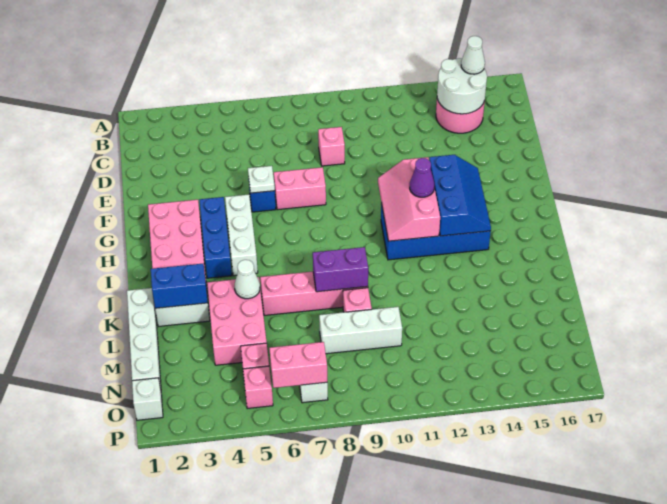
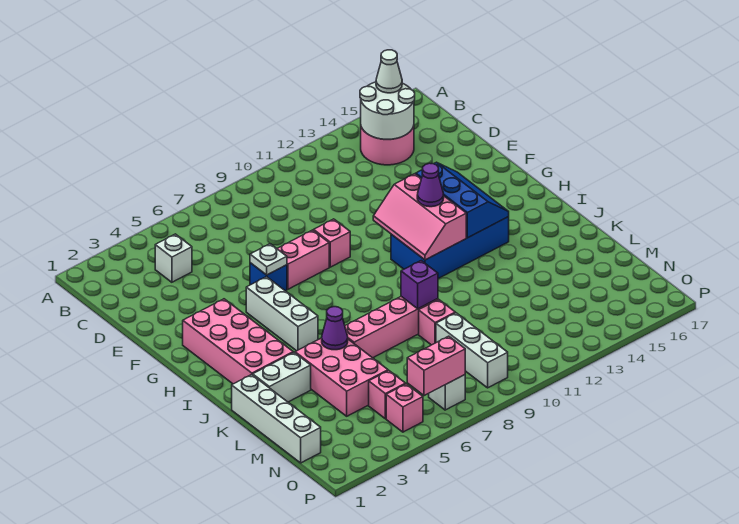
pink 1x1 brick [318,127,345,166] -> pink 1x1 brick moved to [314,219,350,267]
blue 1x3 brick [199,197,232,278] -> none
blue 1x2 brick [151,264,208,308] -> none
white 1x1 cone [234,260,260,299] -> purple 1x1 cone [322,307,348,350]
purple 1x2 brick [313,247,368,292] -> purple 1x1 brick [401,261,438,309]
white 1x3 brick [319,307,402,354] -> white 1x3 brick turned to [436,313,508,388]
white 1x1 brick [132,378,163,420] -> white 1x1 brick moved to [155,234,192,282]

